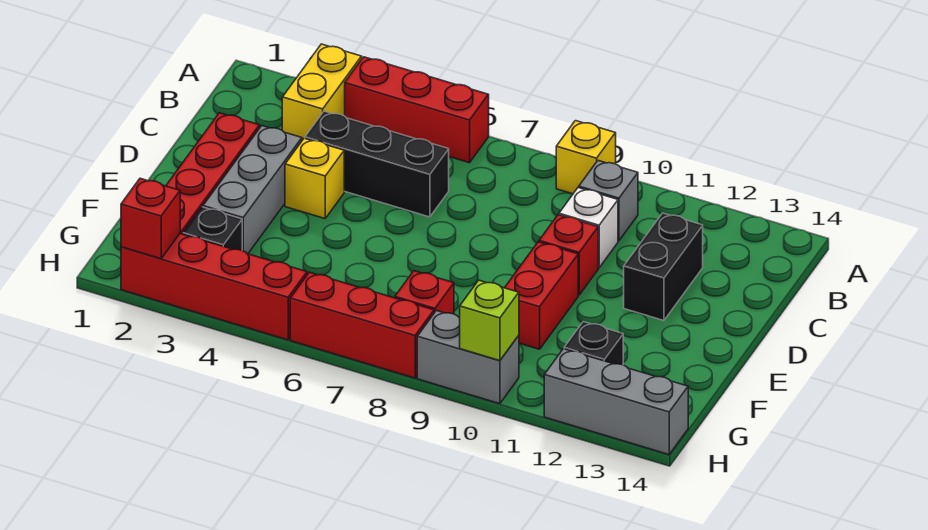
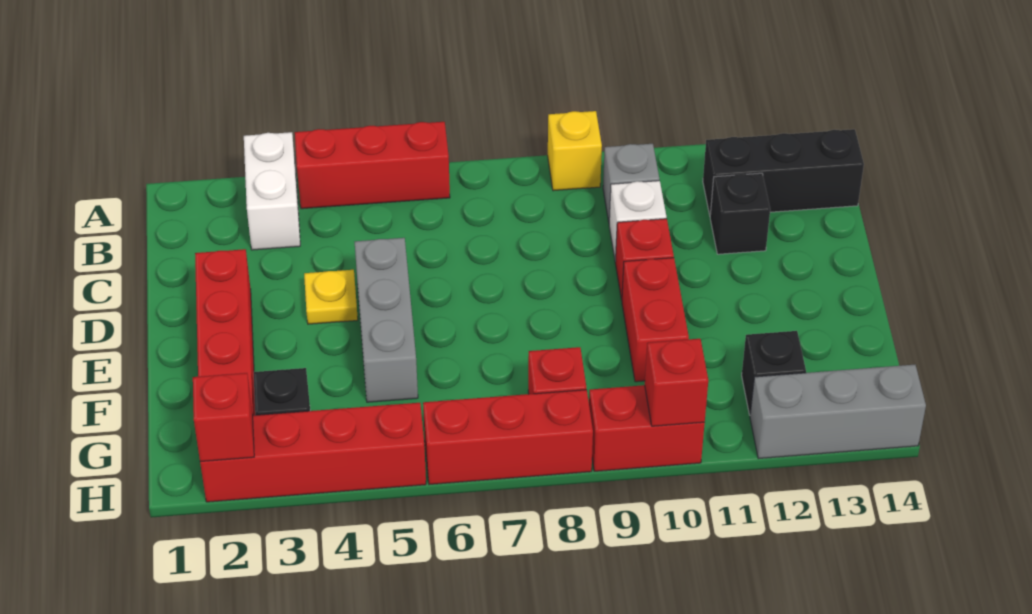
yellow 1x2 brick [282,44,362,140] -> white 1x2 brick [244,132,300,250]
black 1x3 brick [305,111,449,217] -> black 1x3 brick moved to [703,129,864,215]
black 1x2 brick [624,213,703,321] -> black 1x1 brick [710,173,770,254]
grey 1x3 brick [203,126,302,254] -> grey 1x3 brick moved to [355,238,418,402]
yellow 1x1 brick [285,138,344,219] -> yellow 1x1 plate [304,270,358,324]
grey 1x2 brick [417,311,519,404] -> red 1x2 brick [589,385,705,471]
lime 1x1 brick [460,280,519,361] -> red 1x1 brick [645,339,708,426]

